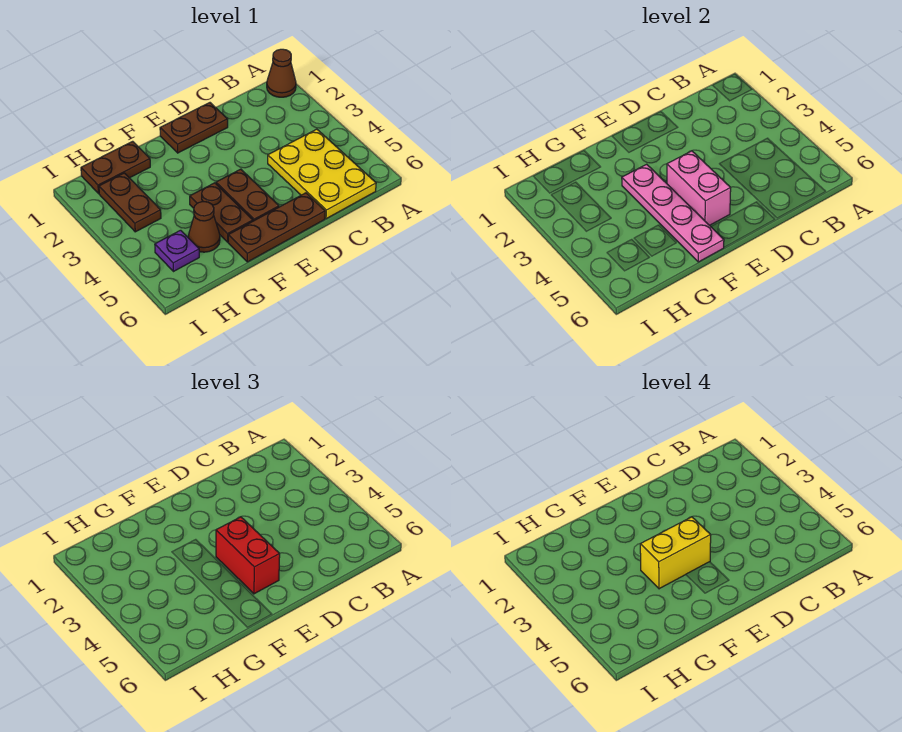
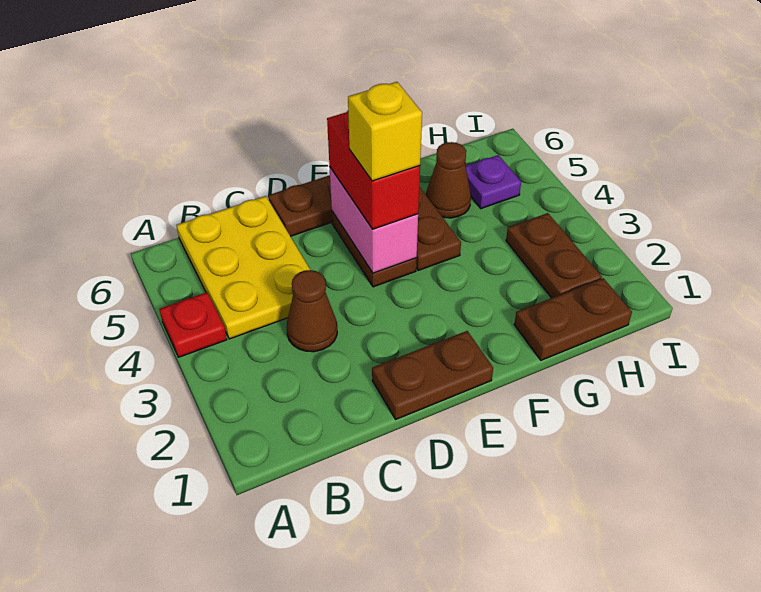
brown 1x1 cone [267,49,296,97] -> brown 1x1 cone moved to [287,270,337,352]
none -> red 1x1 plate [159,292,227,357]
yellow 1x2 brick [640,517,711,589] -> yellow 1x1 brick [348,82,422,181]
pink 1x4 plate [622,164,724,262] -> none

